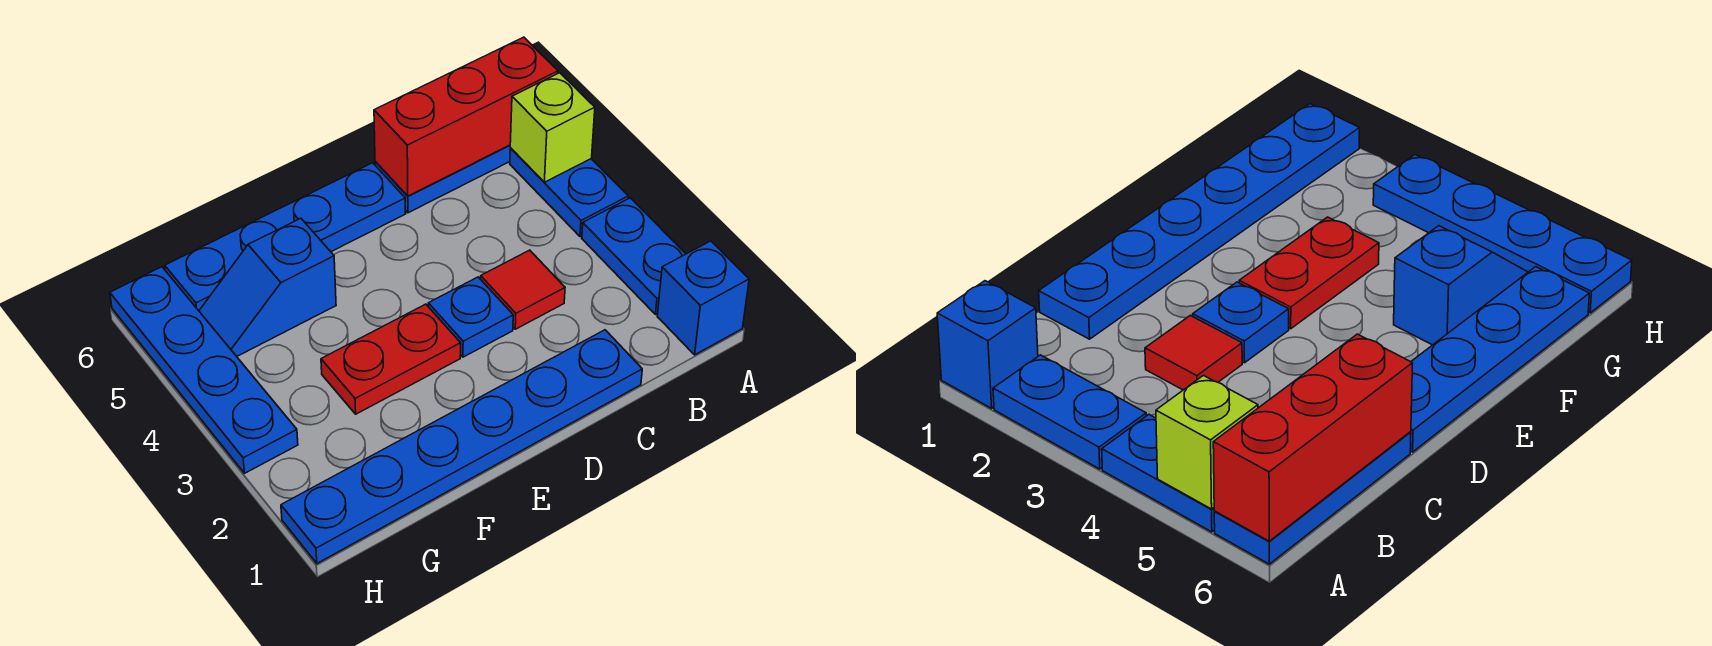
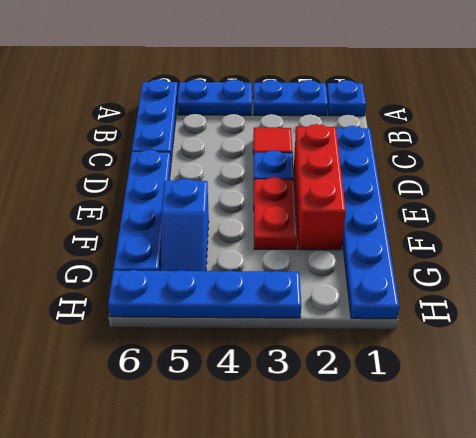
blue 1x1 brick [657,241,749,355] -> blue 1x1 plate [327,80,366,116]
lime 1x1 brick [510,73,595,182] -> none
red 1x3 brick [374,37,558,196] -> red 1x3 brick moved to [294,124,346,250]

